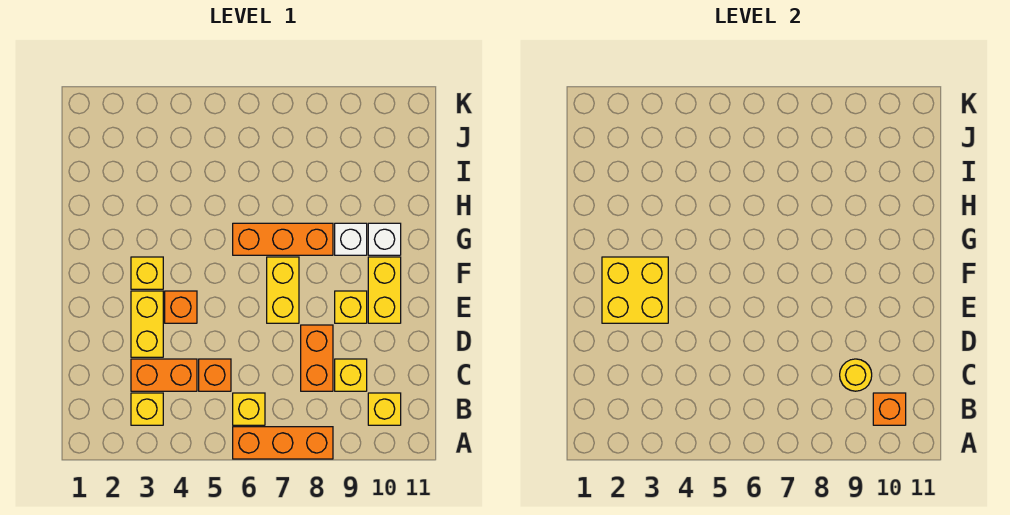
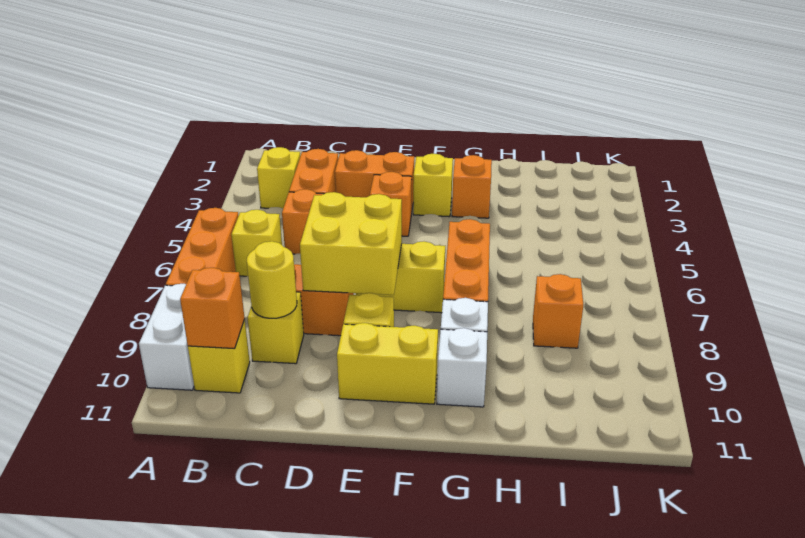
none -> white 1x2 brick [139,284,194,390]
yellow 1x2 brick [131,291,163,357] -> orange 1x2 brick [335,150,414,214]
yellow 2x2 brick [602,257,668,323] -> yellow 2x2 brick moved to [300,192,402,295]
none -> orange 1x1 brick [452,155,492,218]
none -> orange 1x1 brick [533,274,583,348]

